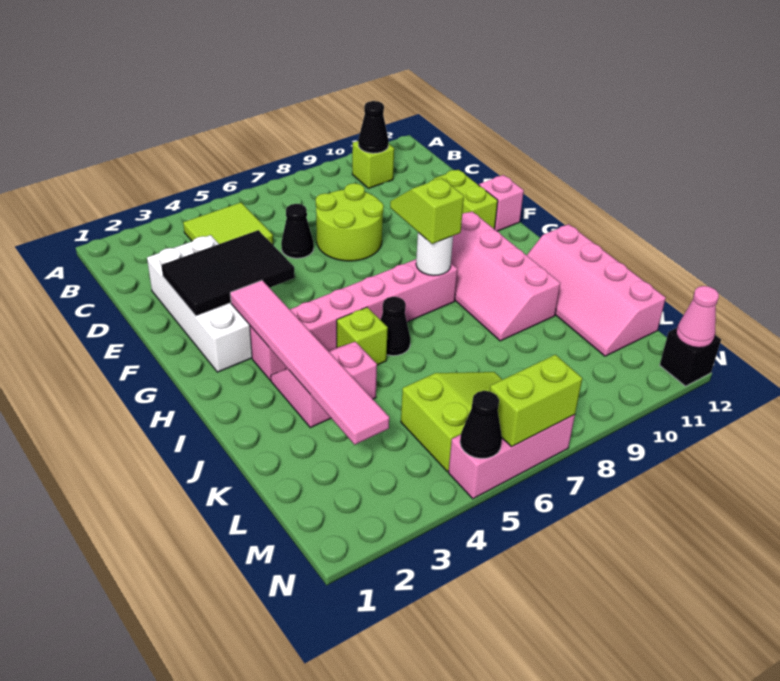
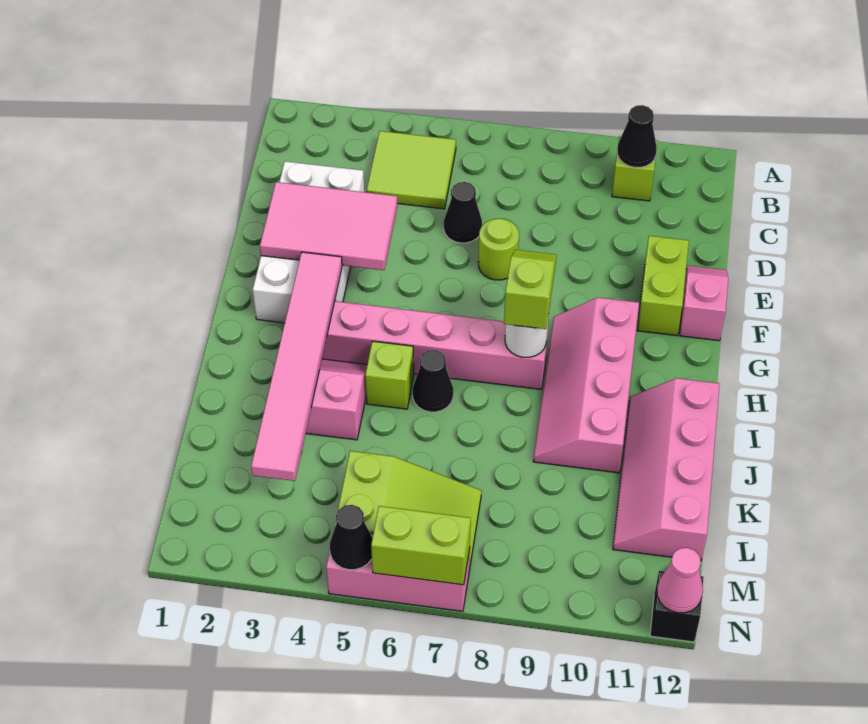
lime 2x2 round brick [316,183,384,261] -> lime 1x1 round brick [478,219,519,280]
black 2x3 tile [161,230,295,316] -> pink 2x3 tile [260,182,397,270]

